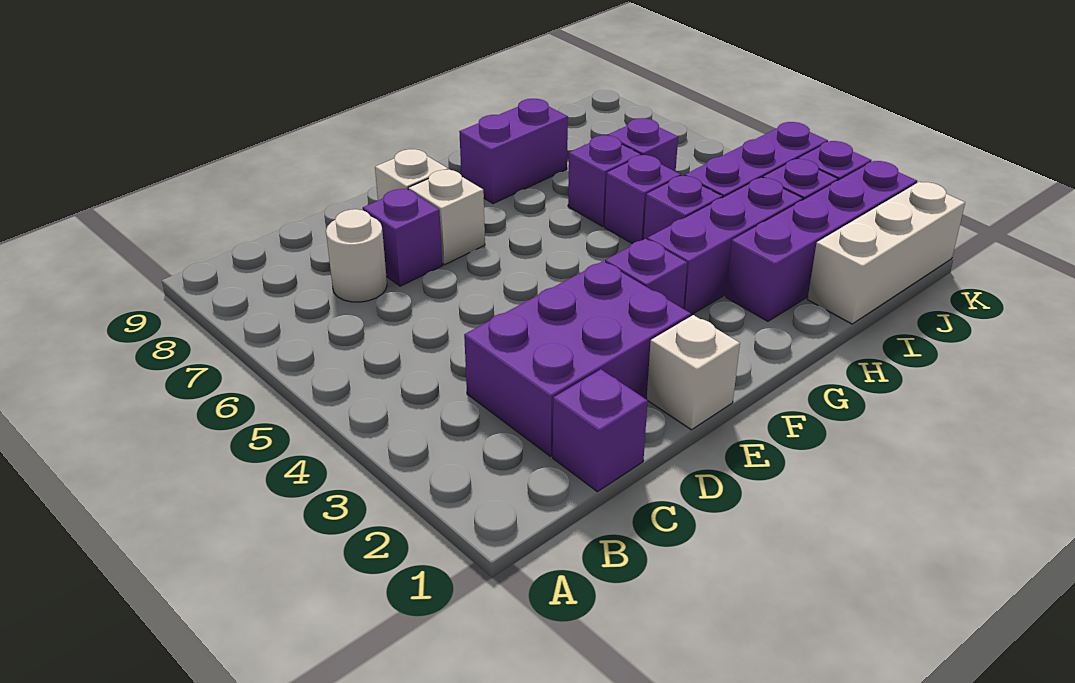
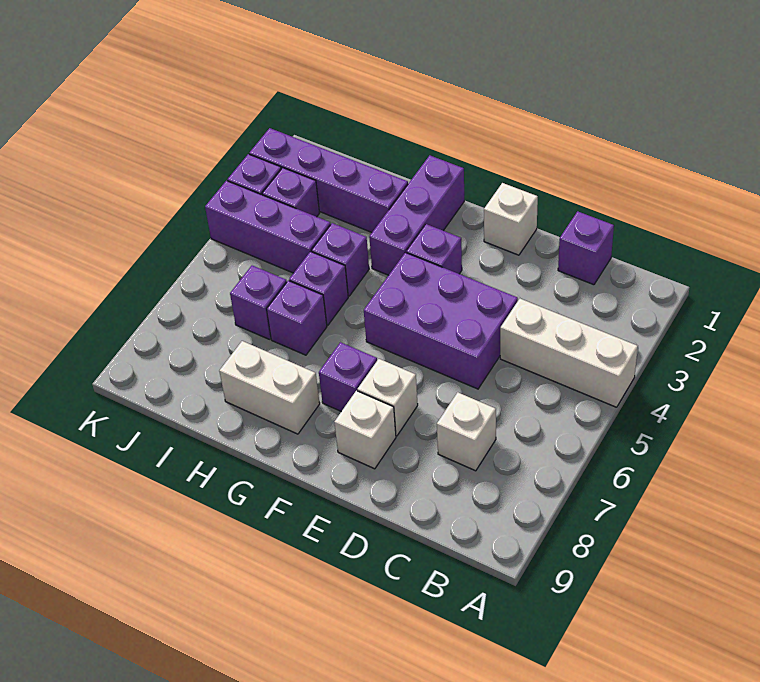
purple 2x3 brick [464,261,691,456] -> purple 2x3 brick moved to [364,252,518,389]
white 1x1 round brick [326,209,387,302] -> white 1x1 brick [437,392,496,471]
purple 1x1 brick [363,189,443,286] -> purple 1x1 brick moved to [319,342,377,411]
purple 1x3 brick [647,178,803,315] -> purple 1x3 brick turned to [369,155,464,275]
purple 1x2 brick [459,99,568,204] -> white 1x2 brick [219,341,320,434]
white 1x3 brick [808,182,965,324] -> white 1x3 brick moved to [500,299,638,407]

